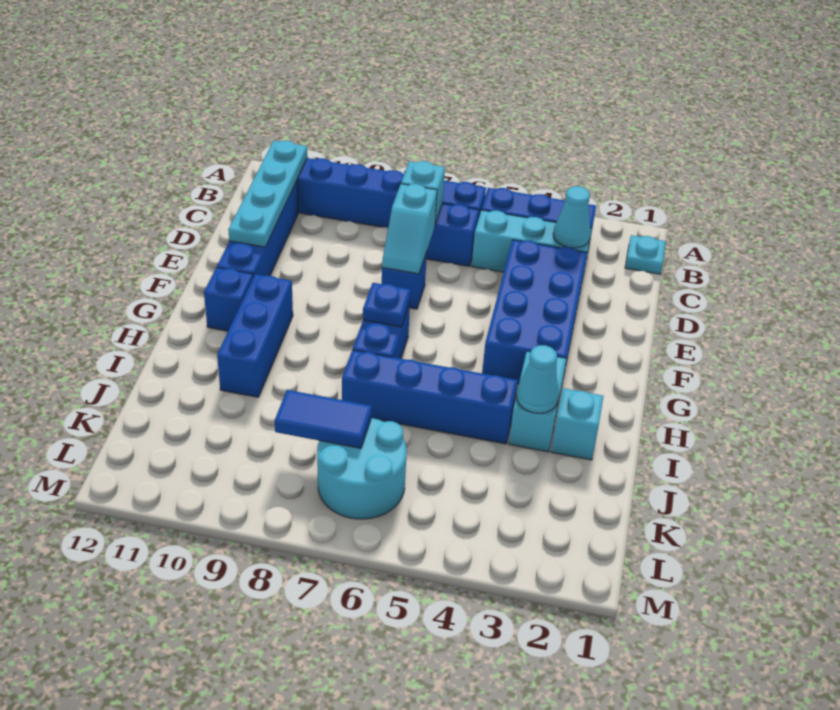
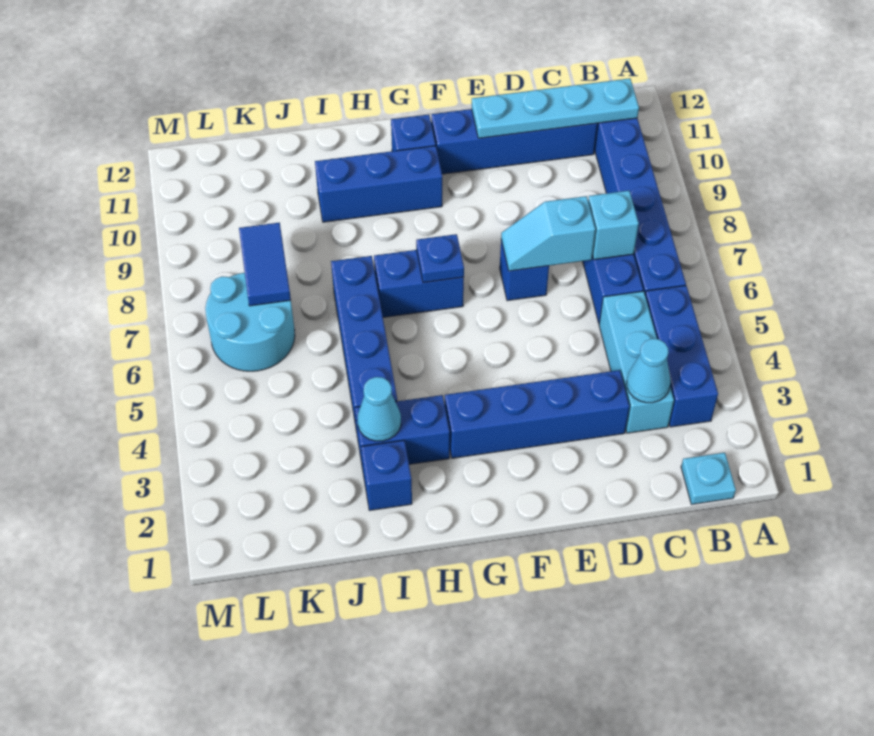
blue 2x4 brick [482,240,587,384] -> blue 1x4 brick [445,370,630,458]
cyan 1x2 brick [509,351,566,452] -> blue 1x2 brick [355,395,450,469]
cyan 1x1 brick [551,388,604,460] -> blue 1x1 brick [361,440,412,510]

